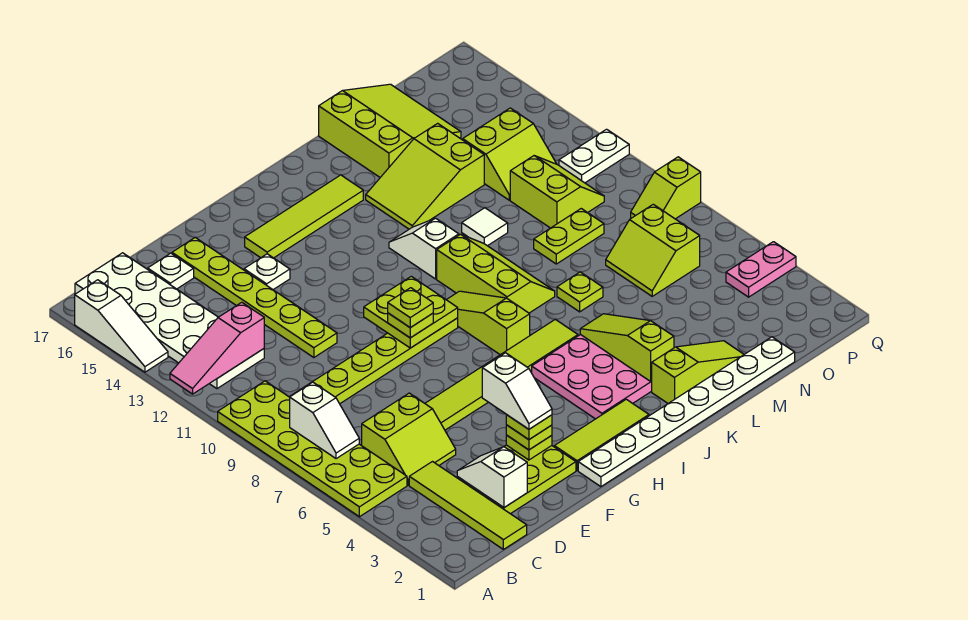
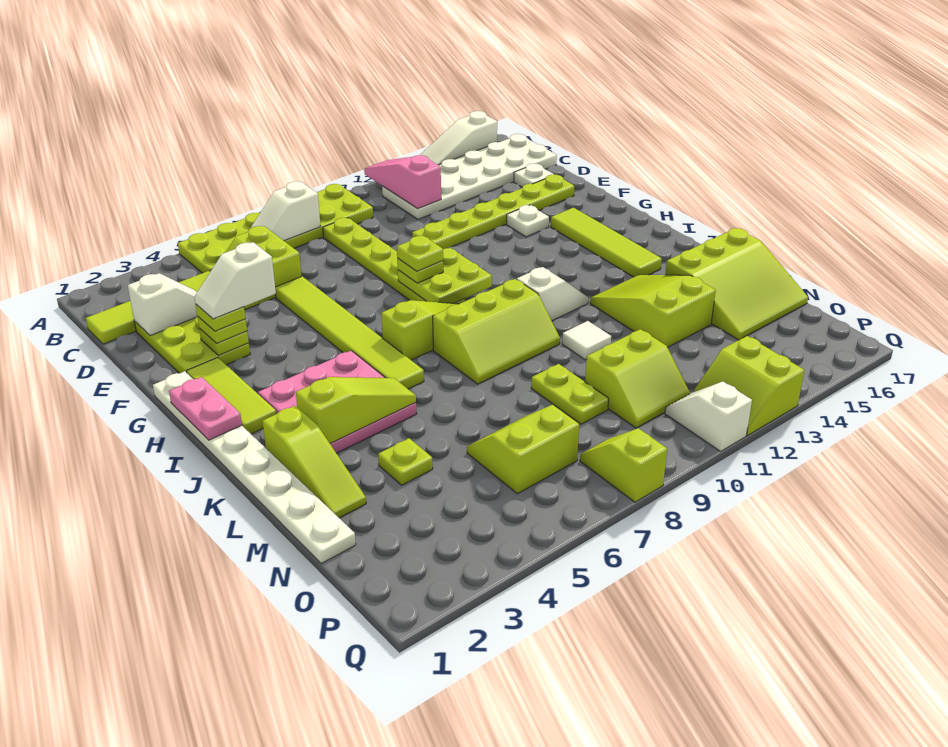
lime 1x1 plate [557,272,603,312] -> lime 1x1 plate moved to [378,438,433,485]
lime 2x2 slope [463,108,556,200] -> lime 2x2 slope moved to [692,336,804,436]
pink 1x2 plate [726,242,796,297] -> pink 1x2 plate moved to [169,377,242,440]
white 1x2 plate [559,129,629,183] -> white 1x2 slope [665,382,752,451]

